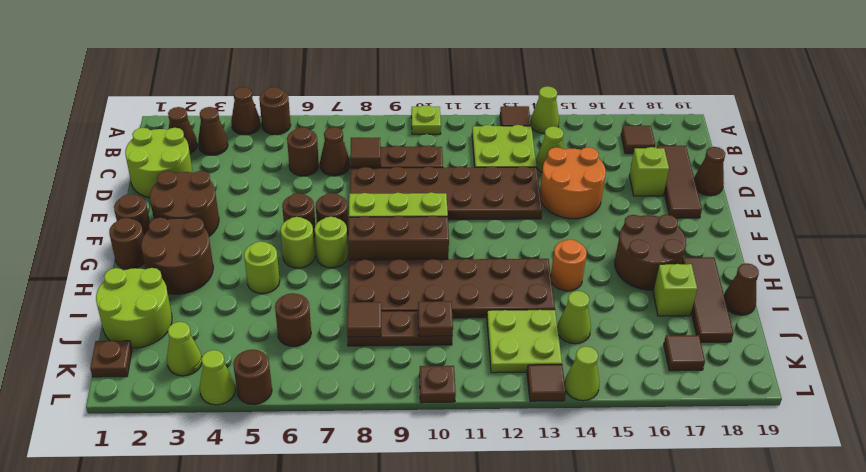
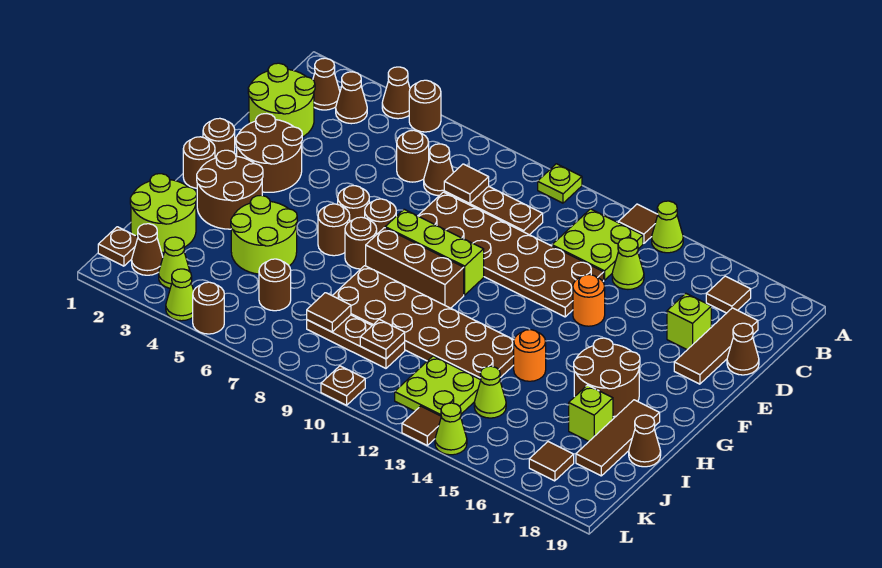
orange 2x2 round brick [540,147,606,219] -> orange 1x1 round brick [573,275,605,326]
lime 1x1 round brick [281,217,315,268] -> brown 1x1 round brick [318,204,350,256]
lime 1x1 round brick [315,217,348,268] -> brown 1x1 round brick [345,217,377,269]
lime 1x1 round brick [244,242,280,294] -> lime 2x2 round brick [231,195,297,274]
none -> brown 1x1 cone [132,224,163,275]

